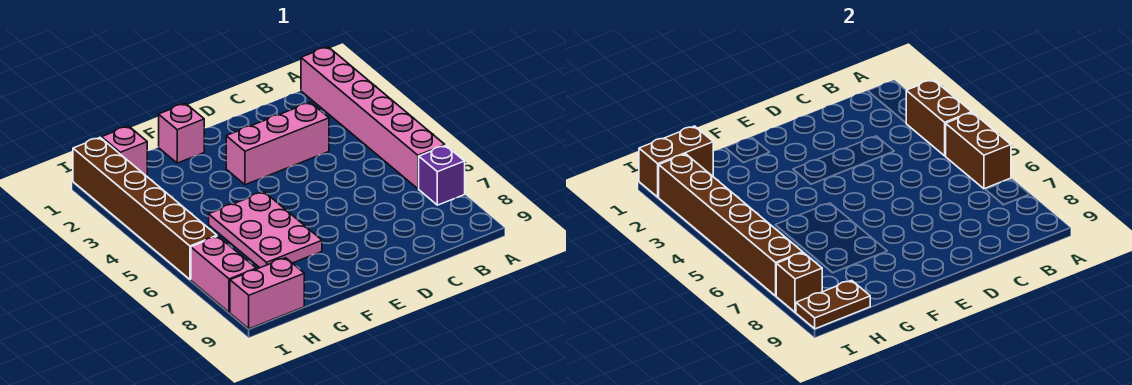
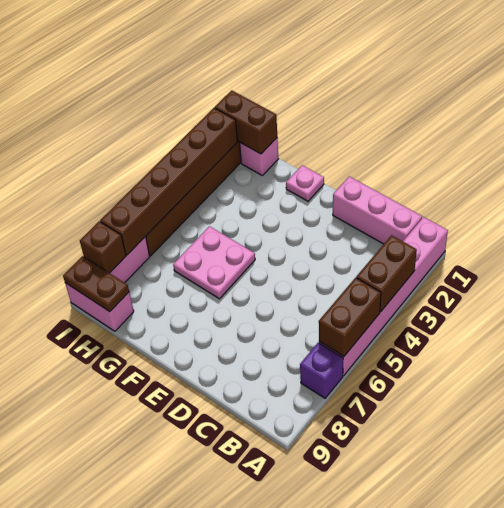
pink 1x3 brick [226,102,329,185] -> pink 1x3 brick moved to [333,176,422,244]
pink 1x1 brick [159,103,204,163] -> pink 1x1 plate [286,165,324,201]
pink 2x3 plate [209,192,322,268] -> pink 2x2 plate [173,226,255,299]

